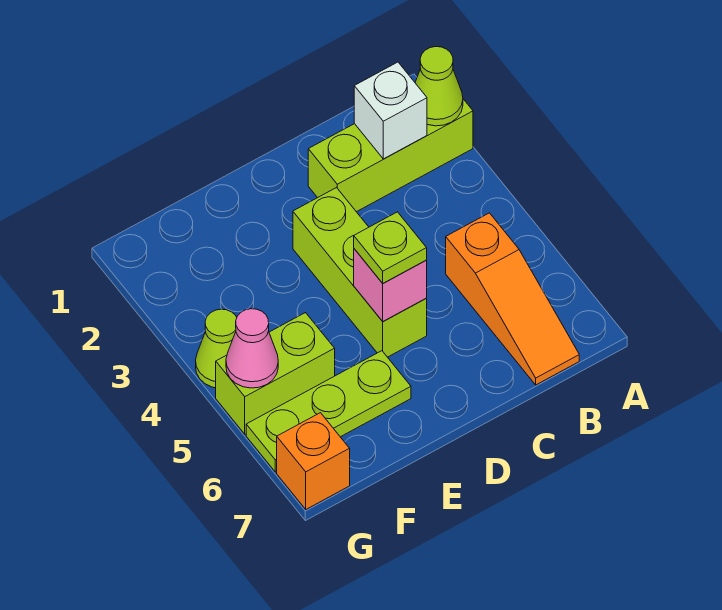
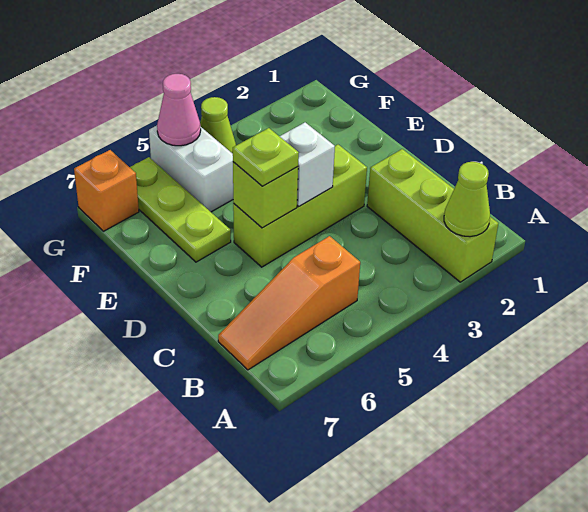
white 1x1 brick [354,62,427,159] -> white 1x1 brick moved to [280,122,335,206]
pink 1x1 brick [354,249,427,321] -> lime 1x1 brick [233,162,298,228]
lime 1x2 brick [216,313,335,434] -> white 1x2 brick [149,126,233,212]

